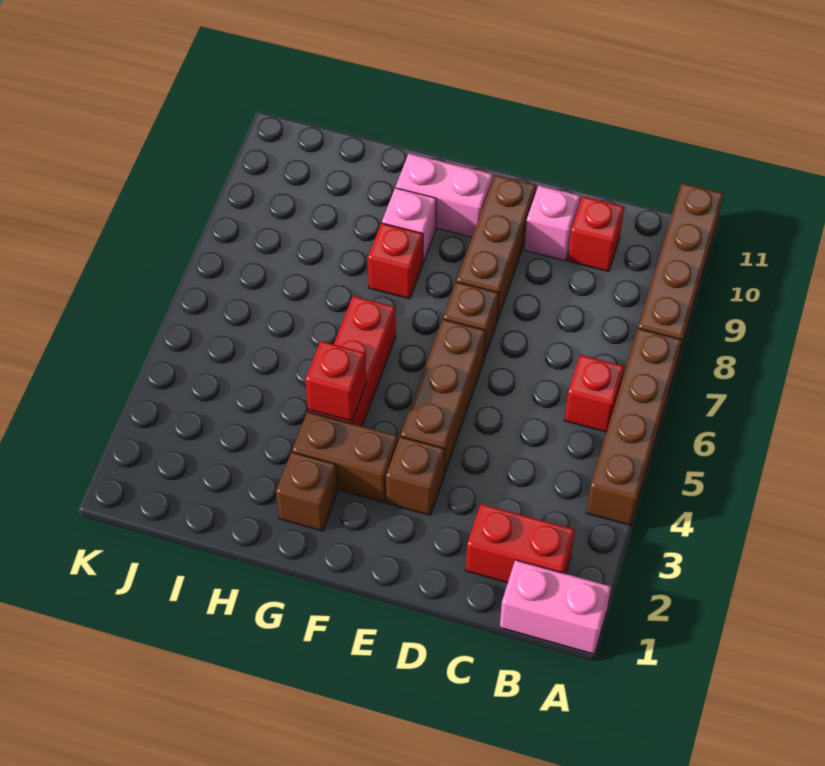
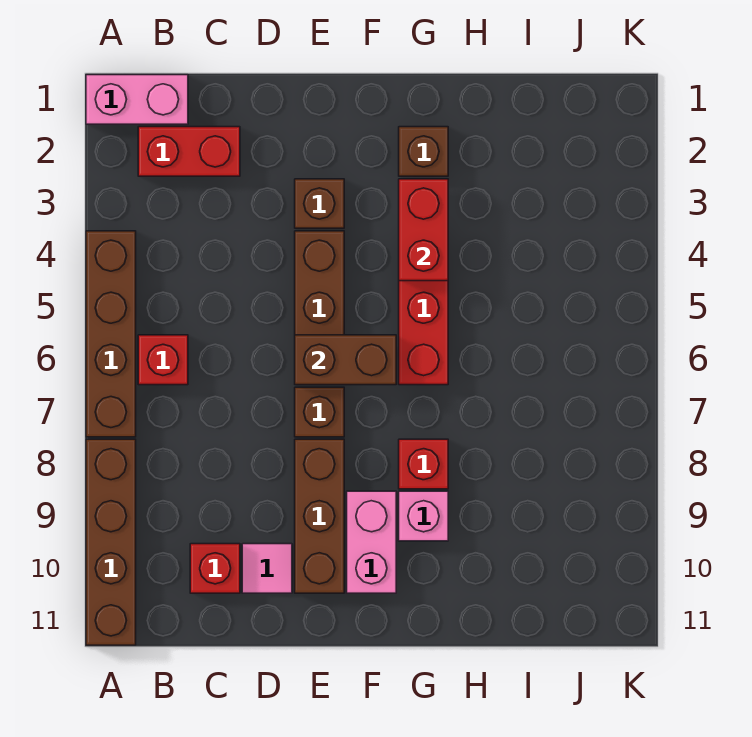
pink 1x1 brick [524,186,580,260] -> pink 1x1 tile [242,544,292,593]
brown 1x2 brick [292,412,398,503] -> brown 1x2 brick moved to [295,335,396,385]
pink 1x2 brick [396,154,493,237] -> pink 1x2 brick turned to [347,491,396,593]
red 1x1 brick [305,341,366,421] -> red 1x2 brick [399,179,448,281]

